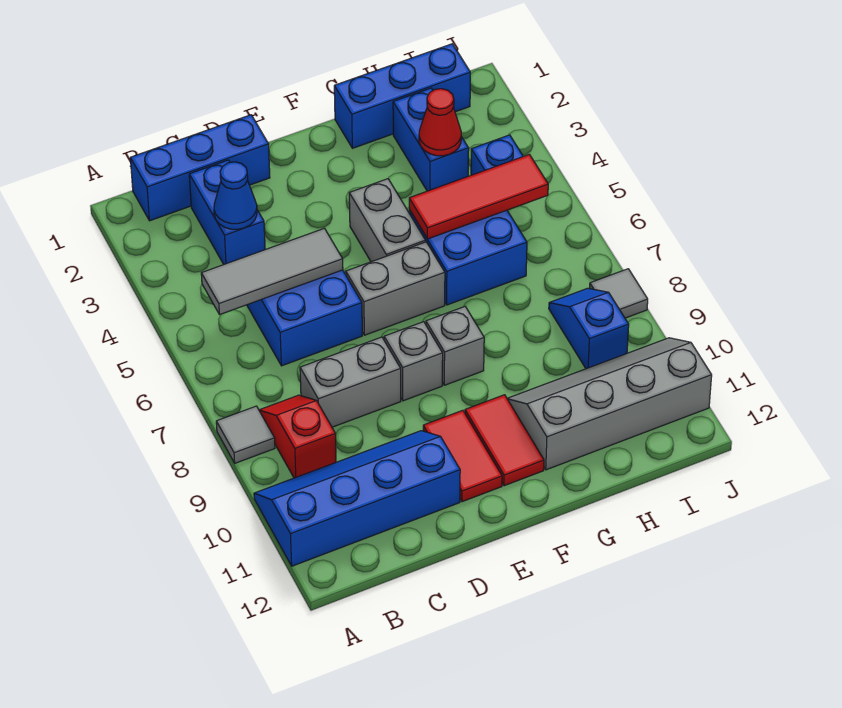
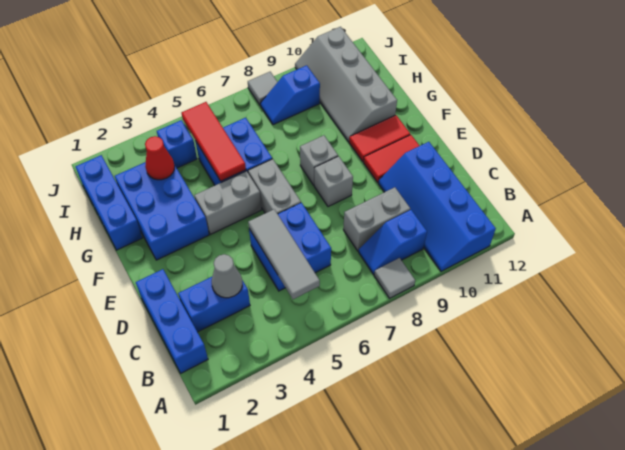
red 1x2 slope [259,395,336,478] -> blue 1x2 slope [359,210,427,274]
blue 1x1 cone [214,162,257,229] -> grey 1x1 cone [212,254,242,298]
grey 1x2 brick [300,337,401,427] -> grey 1x2 brick turned to [343,187,410,251]
blue 1x2 brick [393,88,469,191] -> blue 2x3 brick [115,162,209,260]

